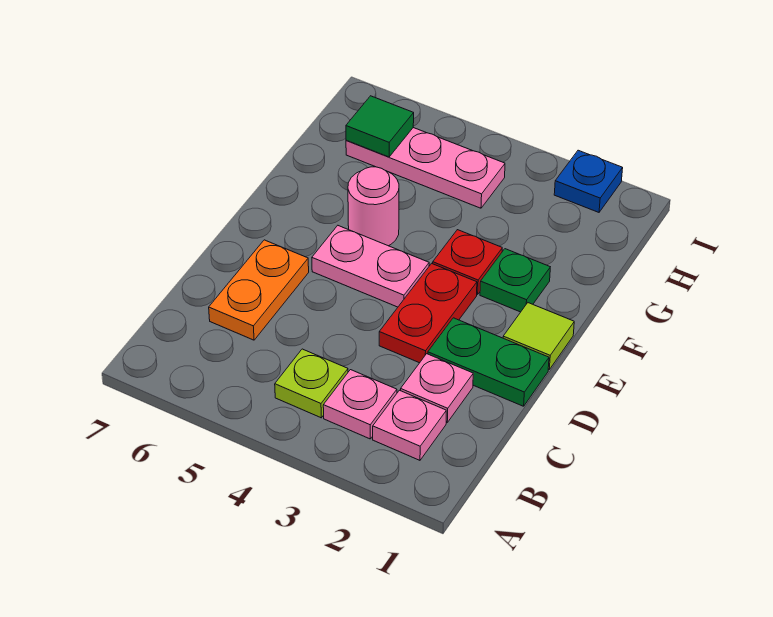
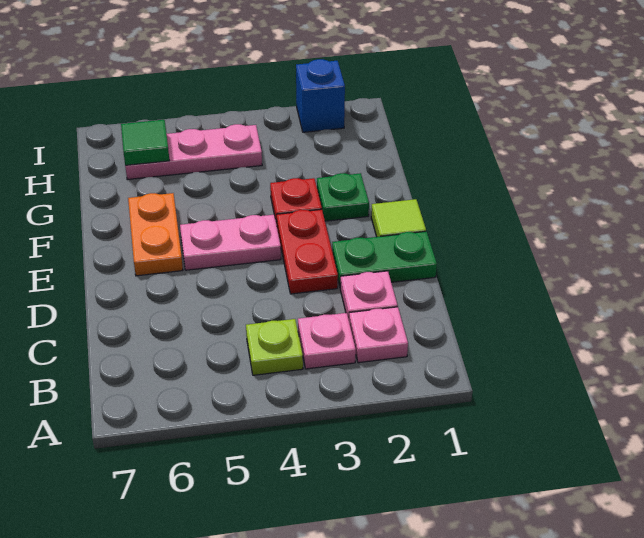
orange 1x2 plate [209,240,309,340] -> orange 1x2 plate moved to [128,193,183,276]
pink 1x1 round brick [348,167,399,246] -> none
blue 1x1 plate [554,150,623,212] -> blue 1x1 brick [296,59,345,132]

